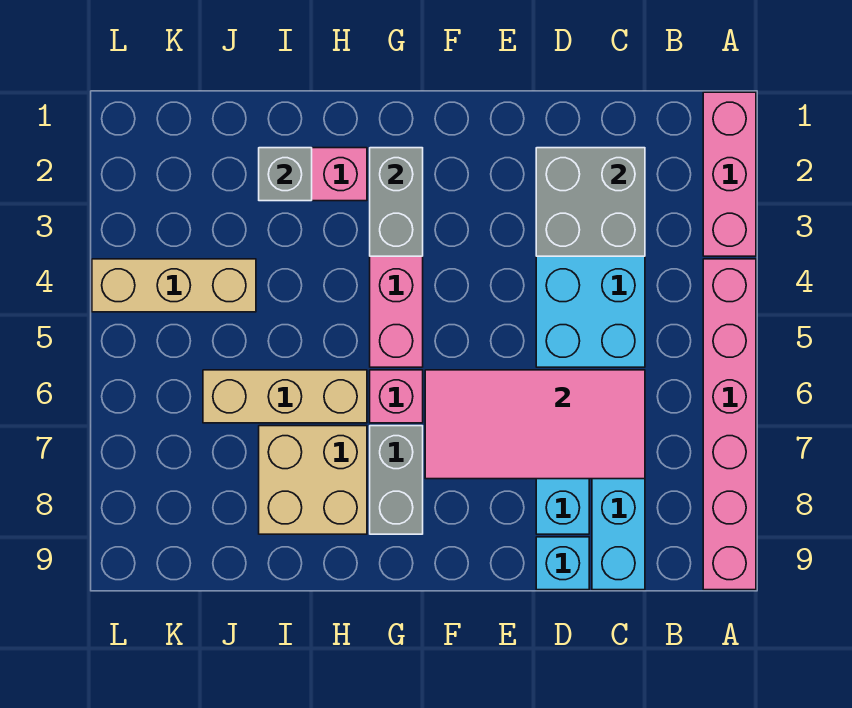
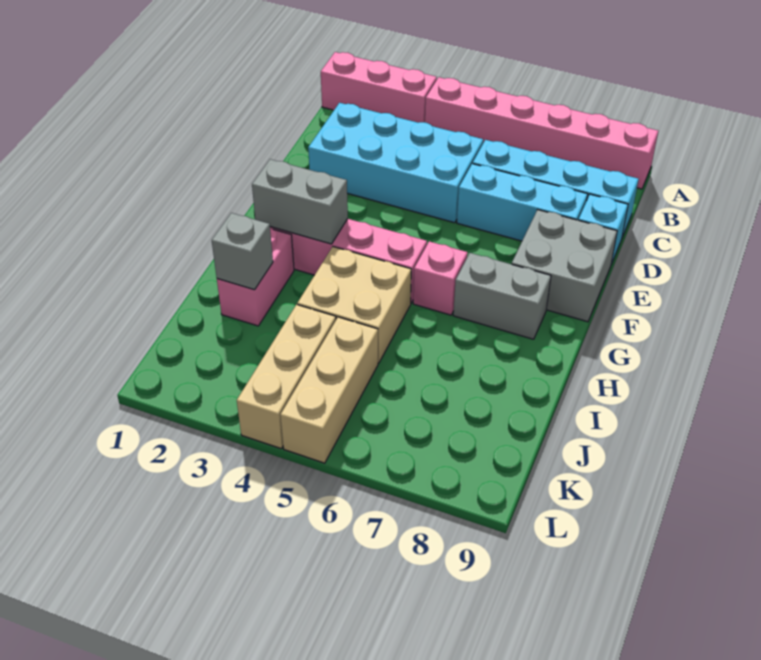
grey 2x2 brick [536,148,645,256] -> grey 2x2 brick moved to [512,210,617,322]
pink 2x4 tile [425,370,645,479] -> none
tan 1x3 brick [203,370,367,423] -> tan 1x3 brick moved to [281,317,378,463]
tan 2x2 brick [259,426,367,534] -> tan 2x2 brick moved to [297,247,411,363]

